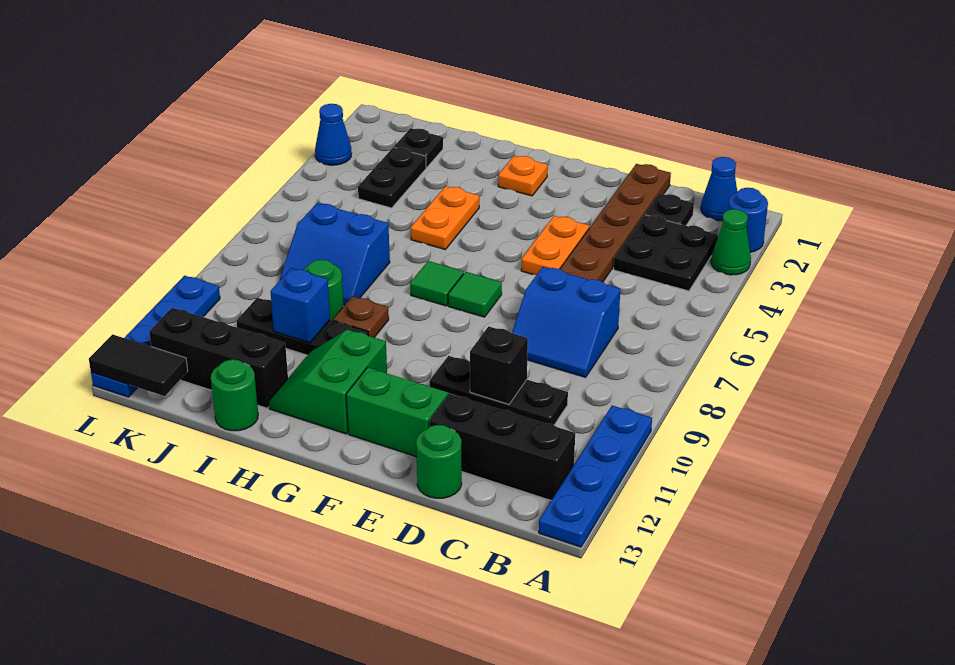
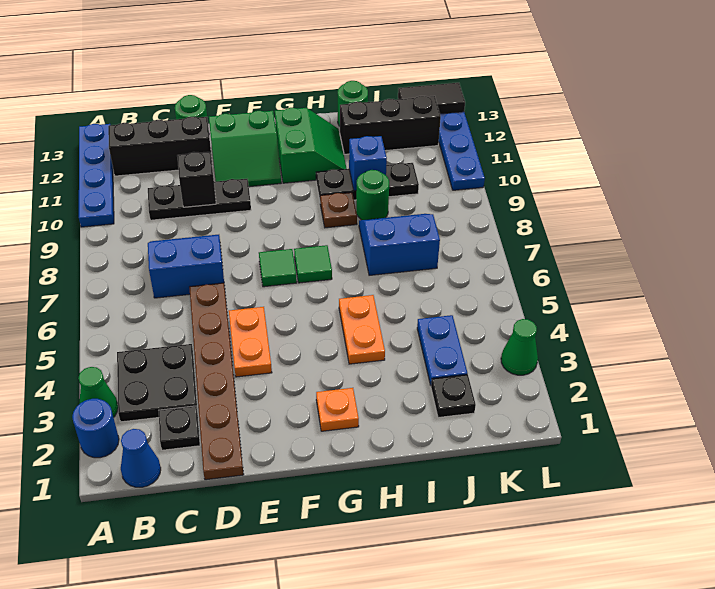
black 1x2 plate [358,147,426,208] -> blue 1x2 plate [417,315,468,385]
blue 1x1 cone [315,104,352,165] -> green 1x1 cone [501,319,538,375]

